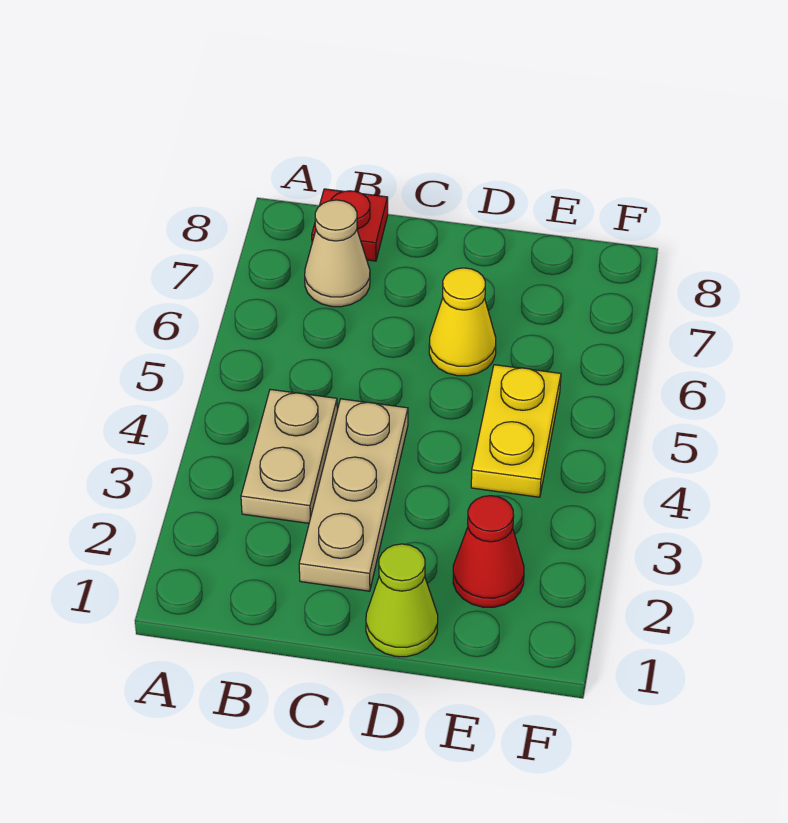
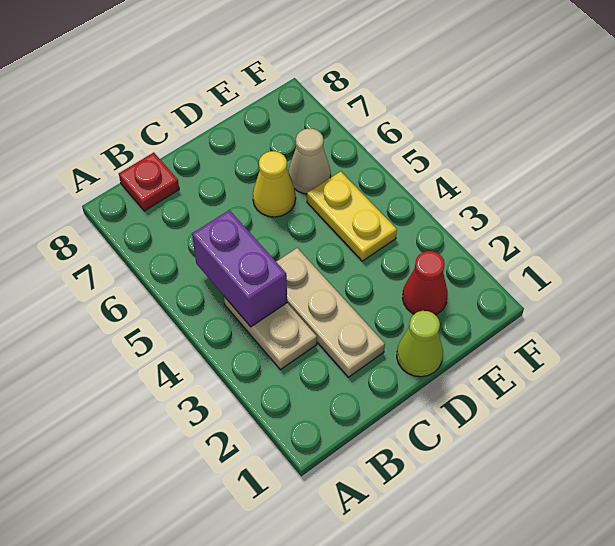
none -> purple 1x2 brick [192,210,287,327]
tan 1x1 cone [305,200,370,307] -> tan 1x1 cone moved to [288,129,331,194]

